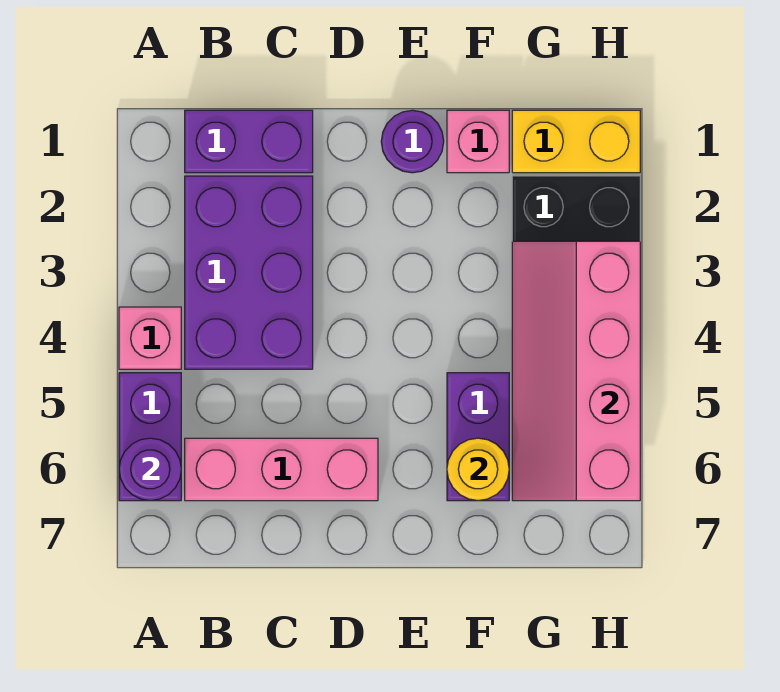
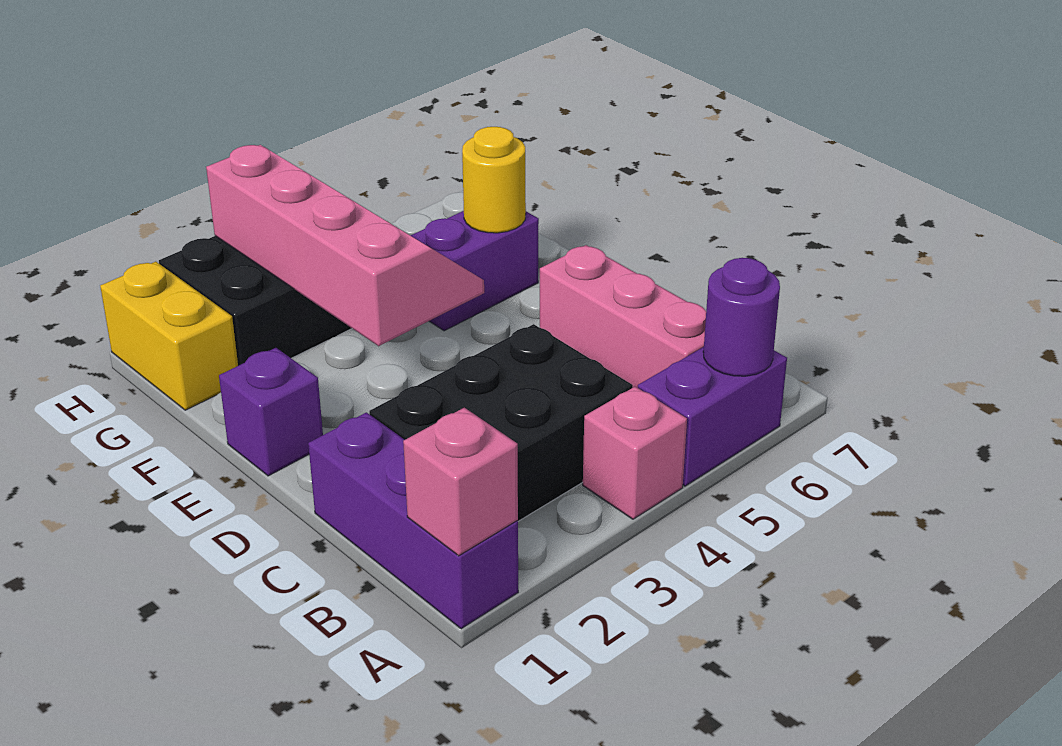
purple 1x2 brick [185,110,313,173] -> purple 1x3 brick [308,412,518,629]
purple 2x3 brick [185,176,313,369] -> black 2x3 brick [369,324,633,521]
purple 1x1 round brick [381,110,444,173] -> purple 1x1 brick [219,348,323,476]
pink 1x1 brick [447,110,509,173] -> pink 1x1 brick moved to [403,408,518,556]
pink 2x4 slope [512,241,640,501] -> pink 2x4 slope turned to [206,145,484,346]

